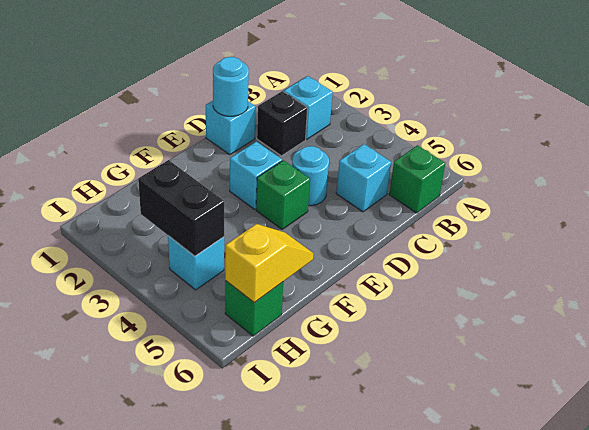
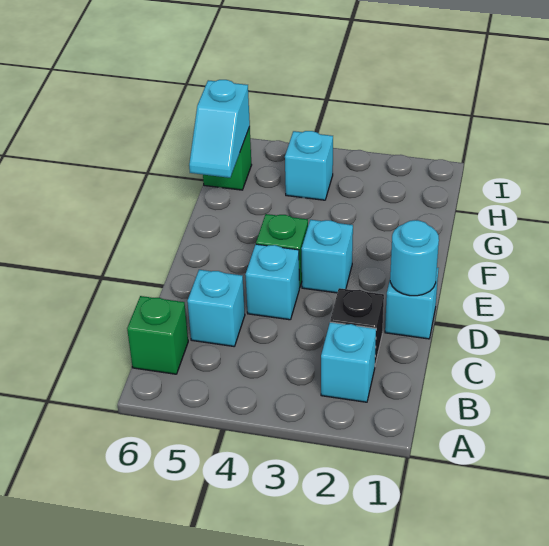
cyan 1x1 round brick [292,146,329,206] -> cyan 1x1 brick [245,244,299,320]
yellow 1x2 slope [225,224,314,303] -> cyan 1x2 slope [189,80,250,178]
black 1x2 brick [138,160,224,256] -> none

